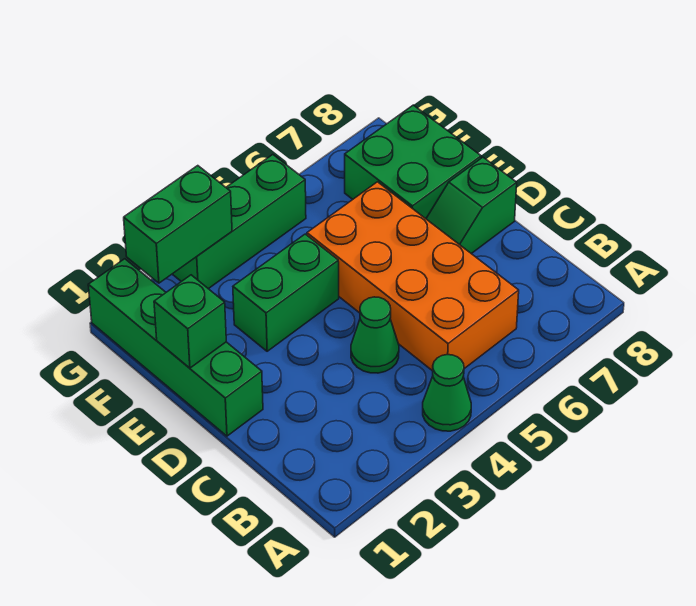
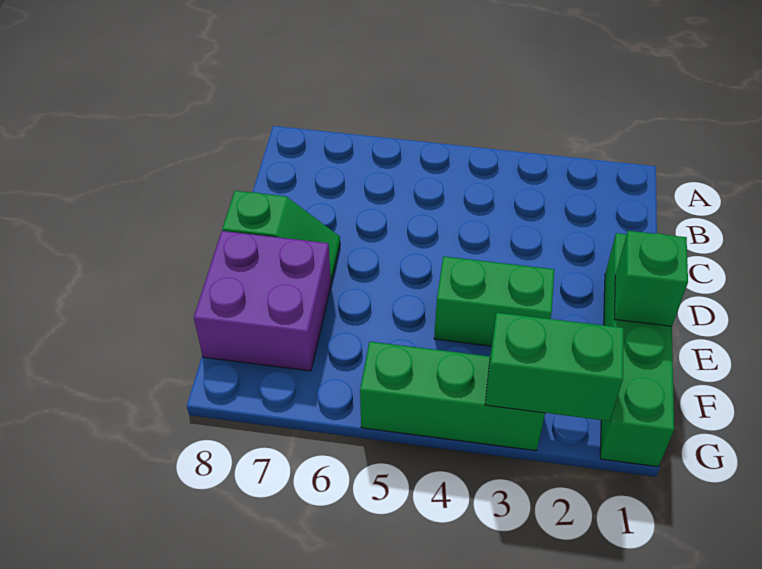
green 1x1 cone [423,355,471,431] -> none
orange 2x4 brick [307,182,519,371] -> none
green 1x1 cone [351,297,399,373] -> none
green 2x2 brick [345,105,481,219] -> purple 2x2 brick [194,231,331,371]

